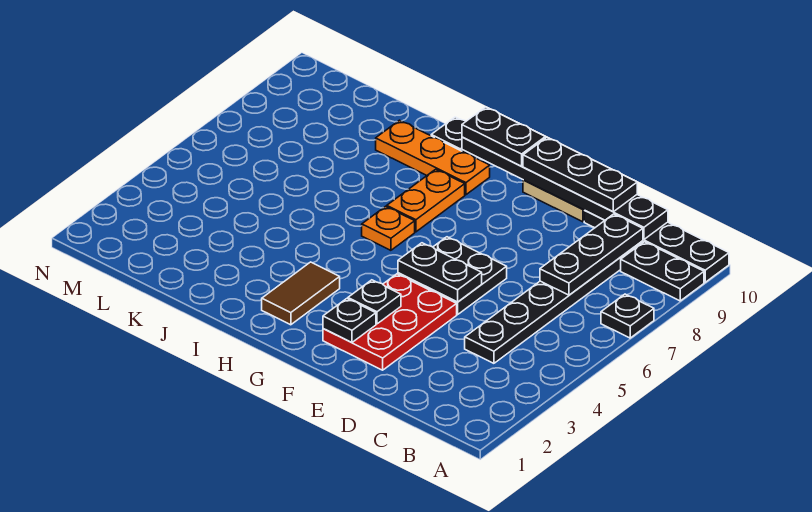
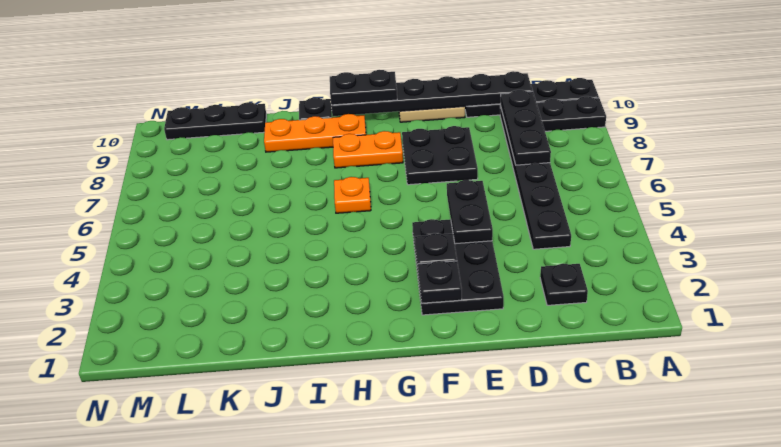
black 1x1 plate [601,294,654,338] -> black 1x1 plate moved to [540,264,588,305]
black 1x3 plate [523,138,637,212] -> black 1x3 plate moved to [164,102,266,140]
red 2x3 plate [323,274,457,370] -> black 2x3 plate [412,219,504,315]
black 2x2 plate [398,237,507,314] -> black 2x2 plate moved to [402,126,478,185]
black 1x2 plate [398,243,482,302] -> black 1x2 plate turned to [447,180,493,244]
brown 1x2 tile [262,262,340,325] -> none
orange 1x2 plate [387,169,465,232] -> orange 1x2 plate turned to [333,131,403,168]

